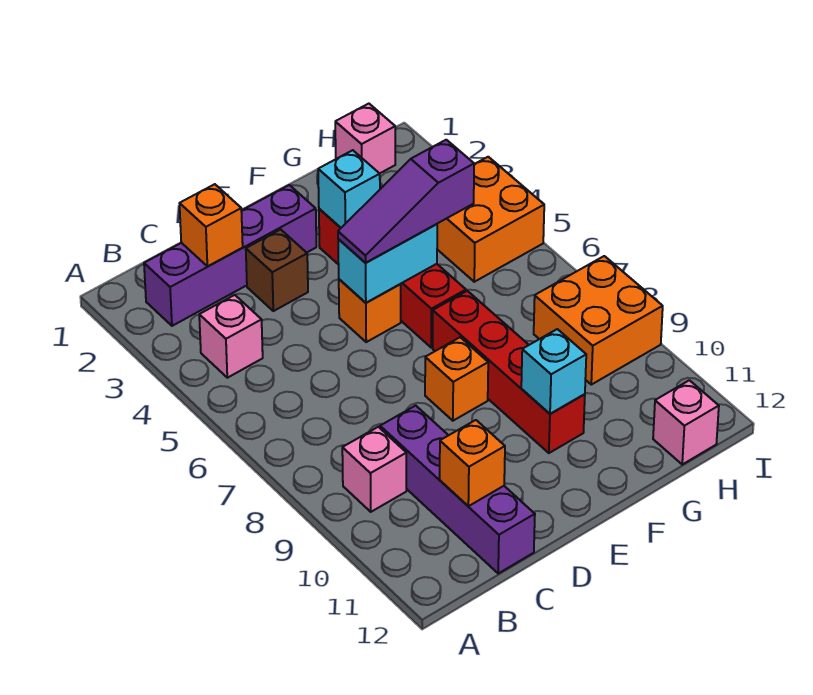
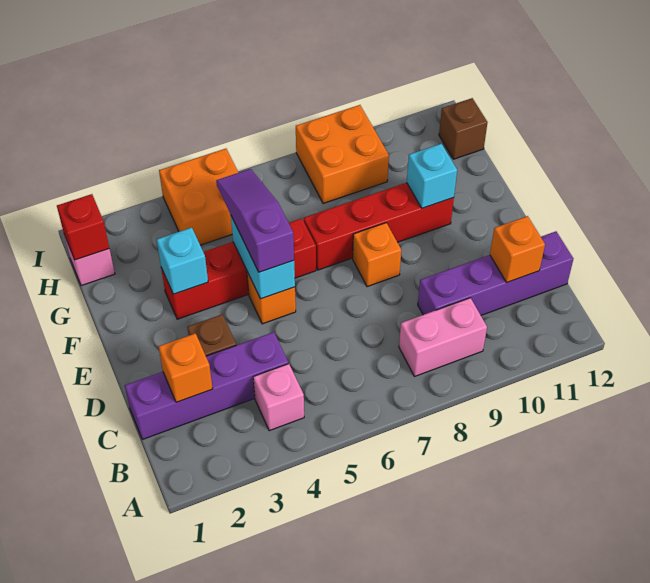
purple 1x4 brick [144,185,316,326] -> purple 1x4 brick turned to [125,332,288,439]
pink 1x1 brick [342,427,406,512] -> pink 1x2 brick [399,298,487,377]
purple 1x3 slope [338,140,474,263] -> purple 1x3 slope turned to [216,169,294,272]
none -> red 1x1 brick [57,194,109,260]
pink 1x1 brick [653,380,719,464] -> brown 1x1 brick [439,98,488,159]

